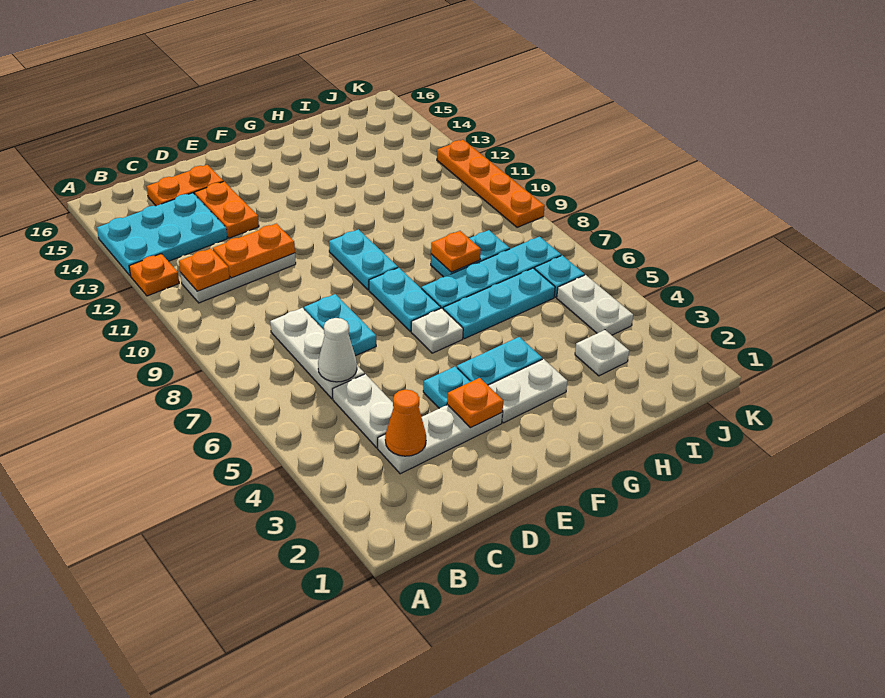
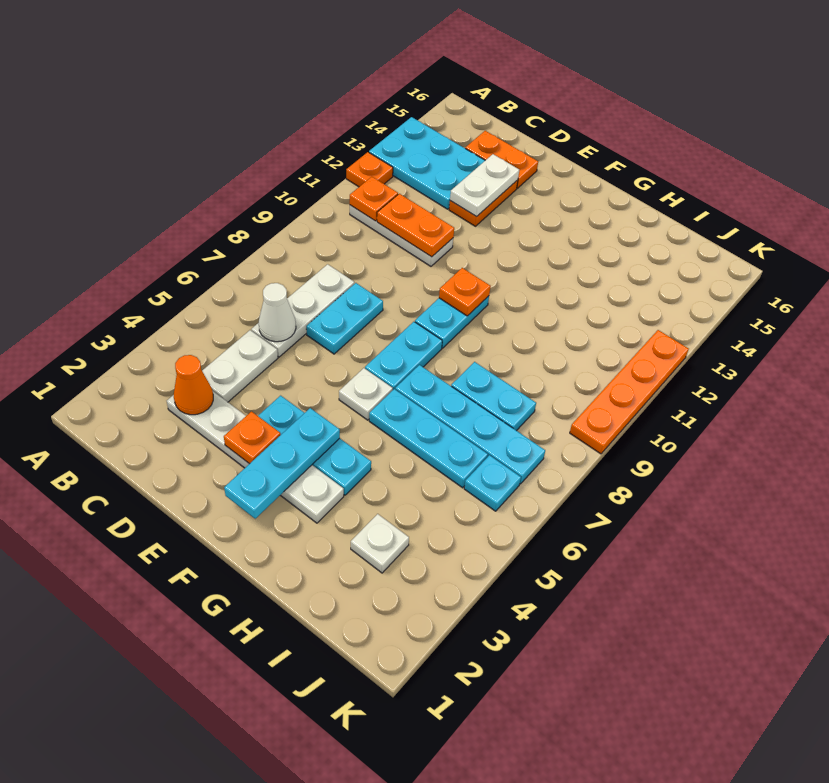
none -> cyan 1x3 plate [224,408,340,519]
orange 1x1 plate [431,231,481,272] -> orange 1x1 plate moved to [439,268,491,316]
white 1x2 plate [557,275,633,335] -> white 1x2 plate moved to [450,154,519,217]

